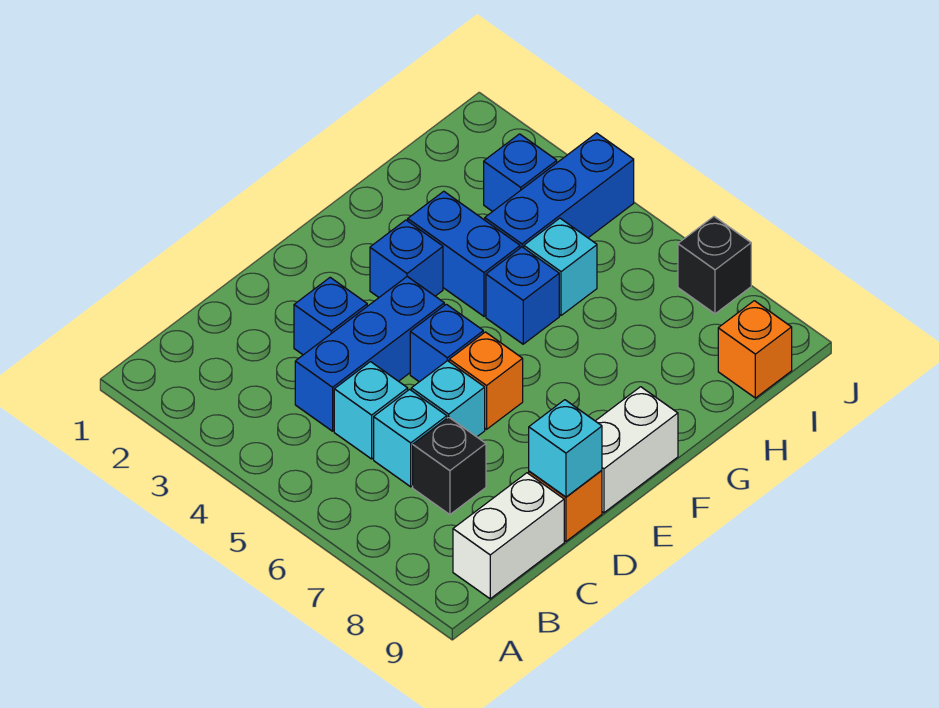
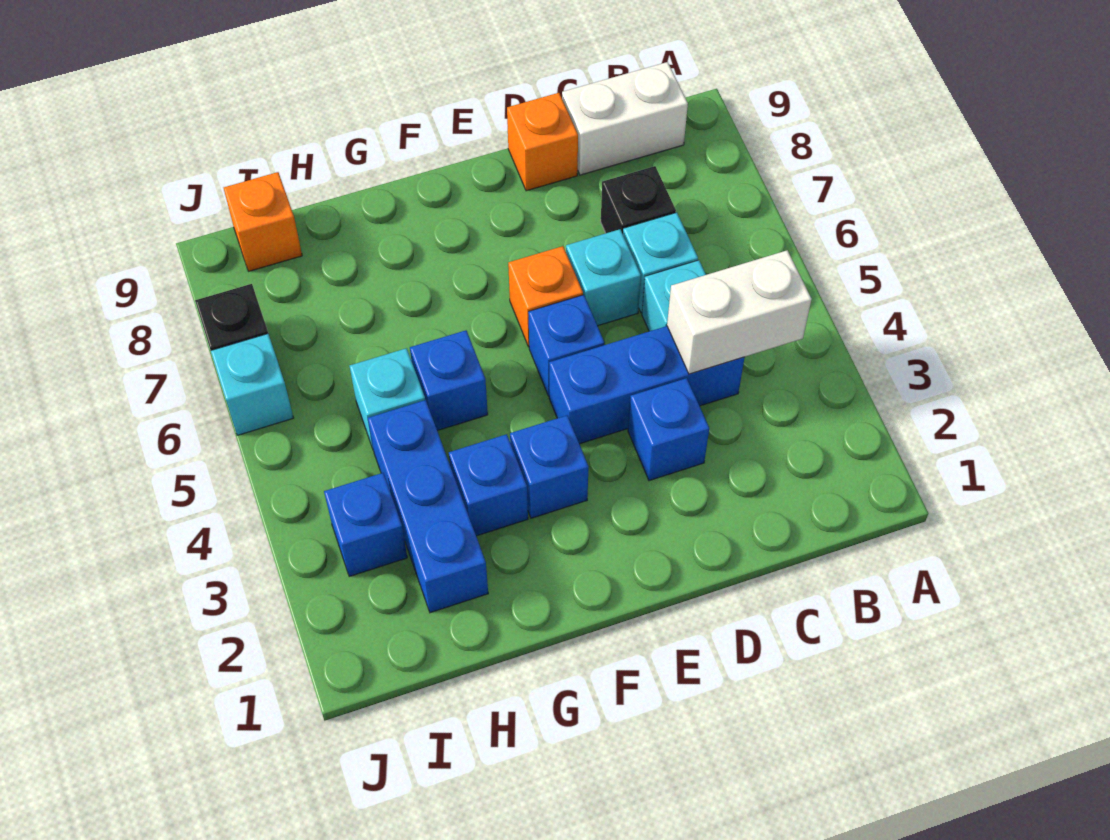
cyan 1x1 brick [529,400,602,497] -> cyan 1x1 brick moved to [211,334,293,435]
white 1x2 brick [596,387,678,513] -> white 1x2 brick moved to [667,250,812,374]
blue 1x2 brick [408,191,520,316] -> blue 1x1 brick [449,434,528,536]
blue 1x3 brick [485,133,634,248] -> blue 1x3 brick turned to [368,400,488,613]

